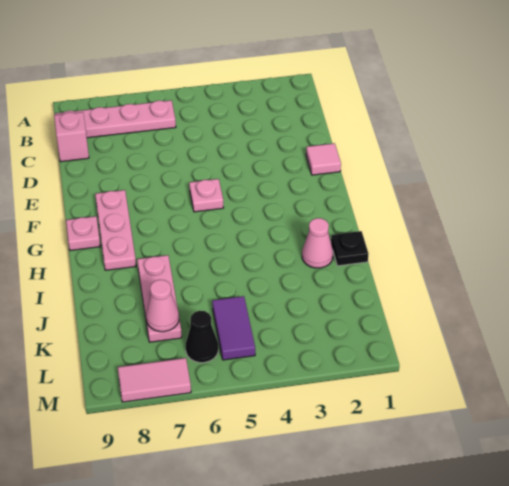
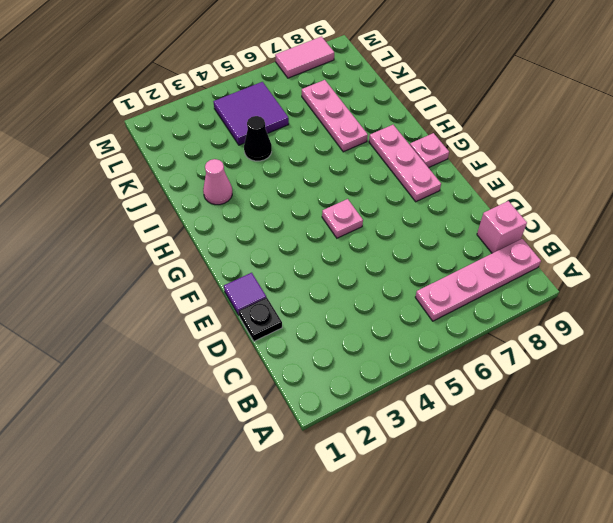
pink 1x1 tile [306,143,341,175] -> purple 1x1 tile [224,273,266,315]
black 1x1 plate [331,231,368,266] -> black 1x1 plate moved to [239,297,282,341]
purple 1x2 tile [212,296,255,360] -> purple 2x2 tile [213,82,289,145]
pink 1x1 cone [146,280,179,332] -> none
black 1x1 cone [186,311,218,363] -> black 1x1 cone moved to [244,116,272,161]

